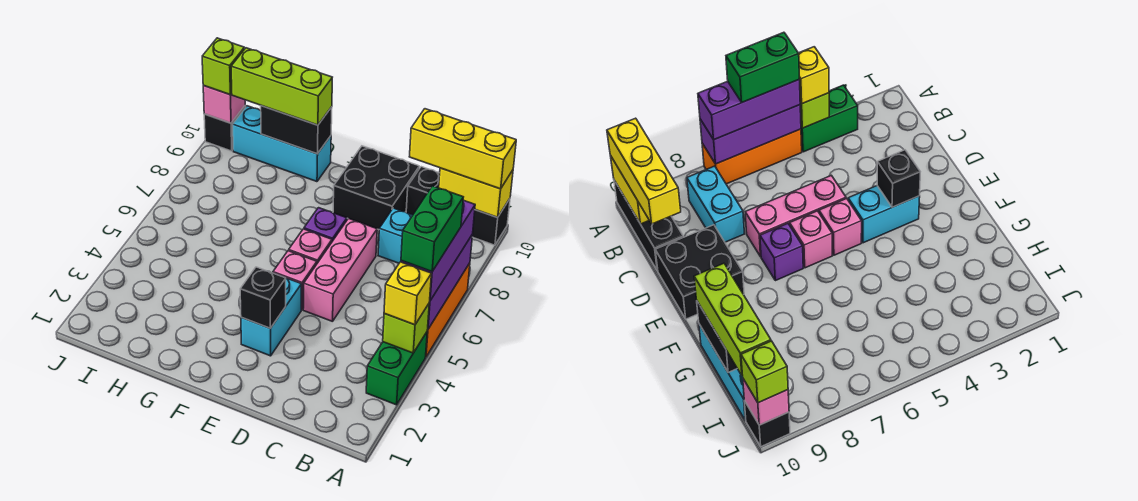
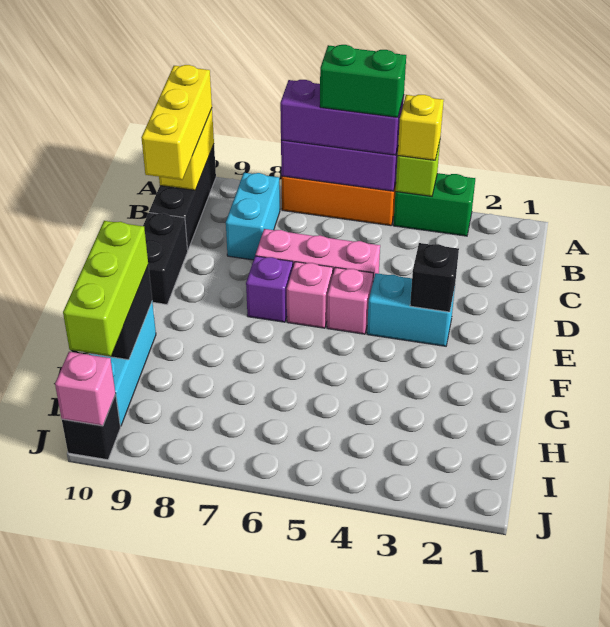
black 2x2 brick [333,146,419,230] -> black 1x2 brick [143,213,188,305]
lime 1x1 brick [202,38,244,95] -> none

